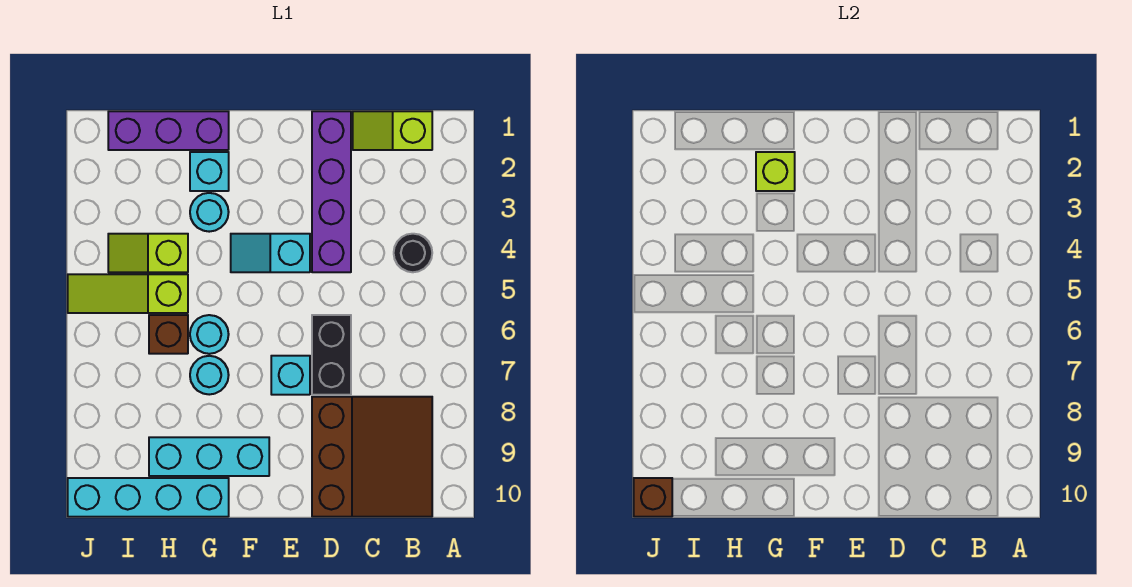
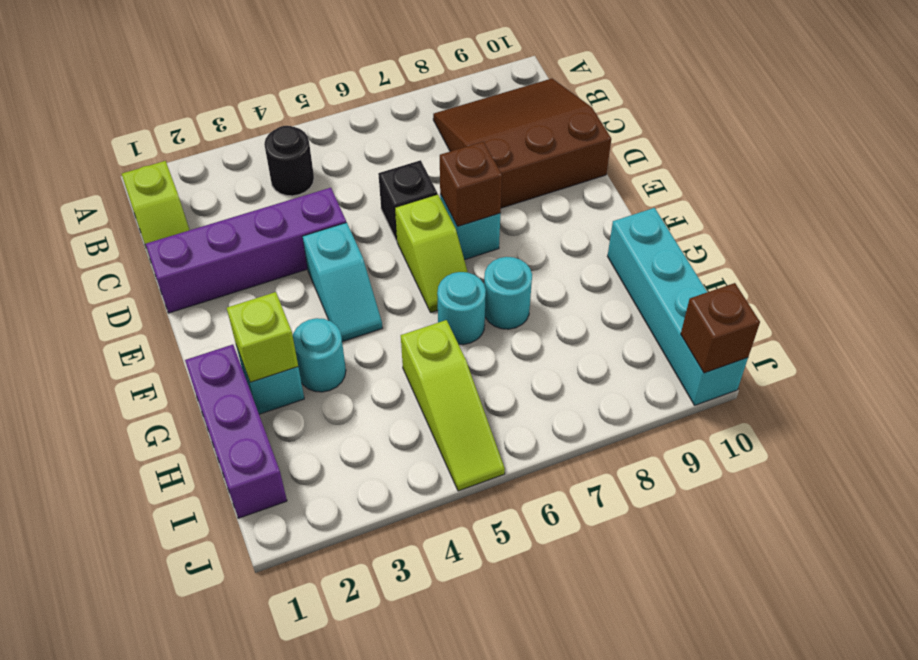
black 1x2 brick [312,315,351,395] -> black 1x1 brick [378,160,437,241]
cyan 1x3 brick [149,437,269,476] -> none
lime 1x2 slope [108,234,188,272] -> lime 1x2 slope moved to [395,194,468,312]
brown 1x1 brick [149,315,188,354] -> brown 1x1 brick moved to [440,142,502,226]

